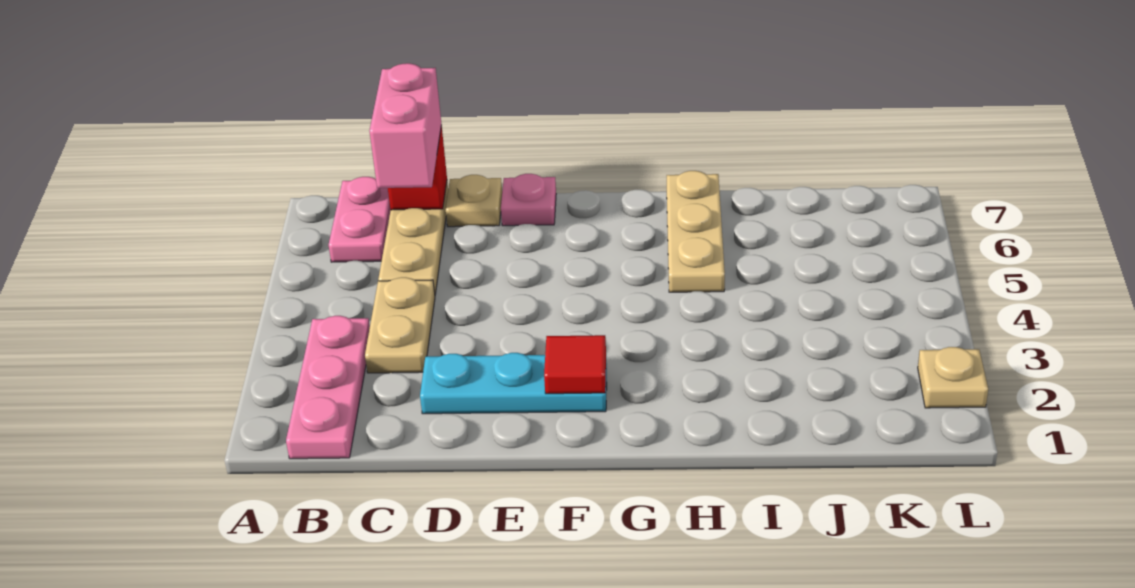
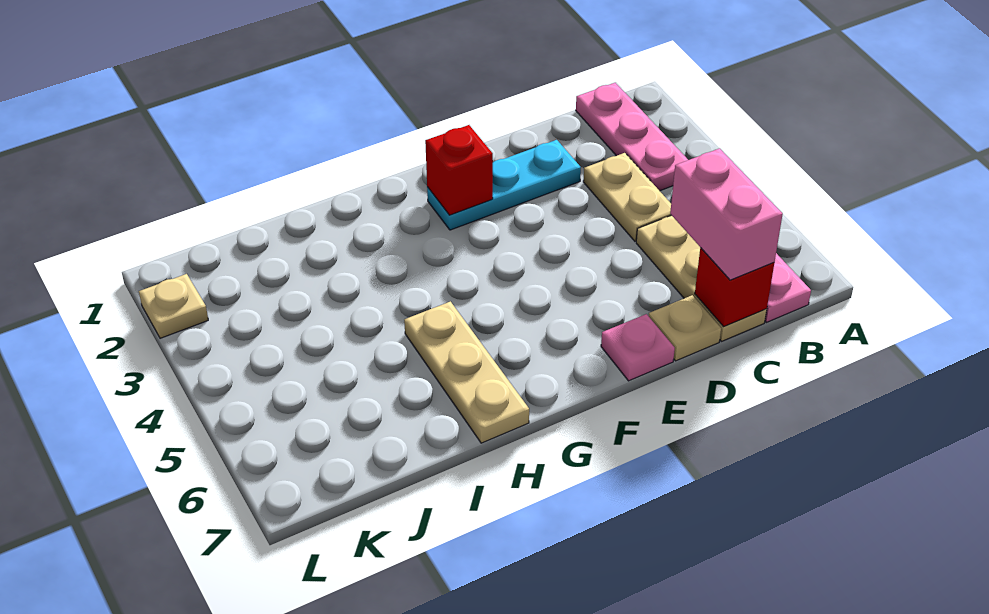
red 1x1 tile [544,335,606,394] -> red 1x1 brick [425,125,493,215]

